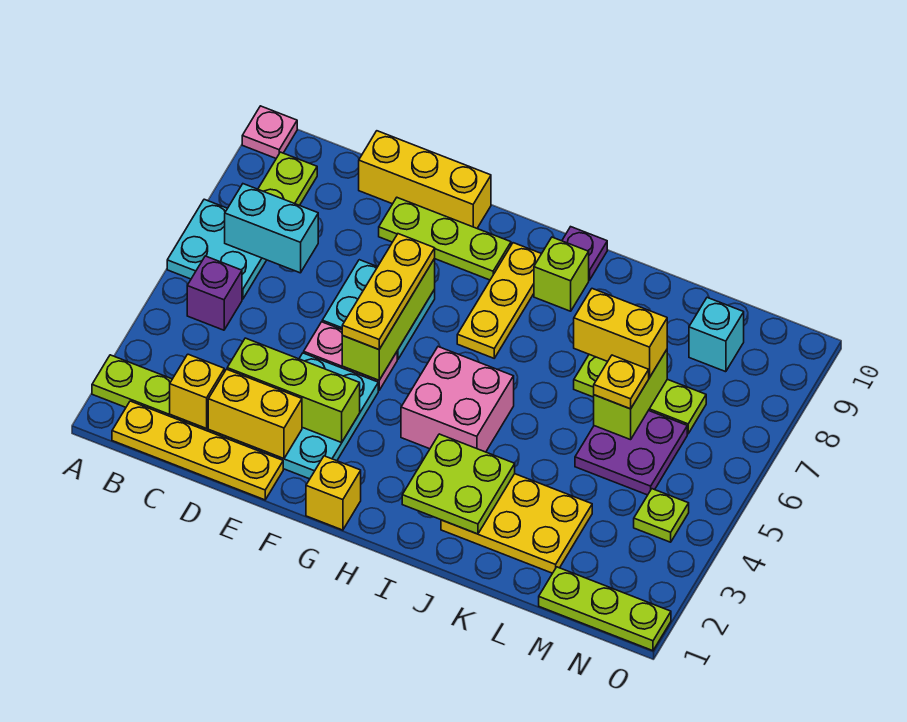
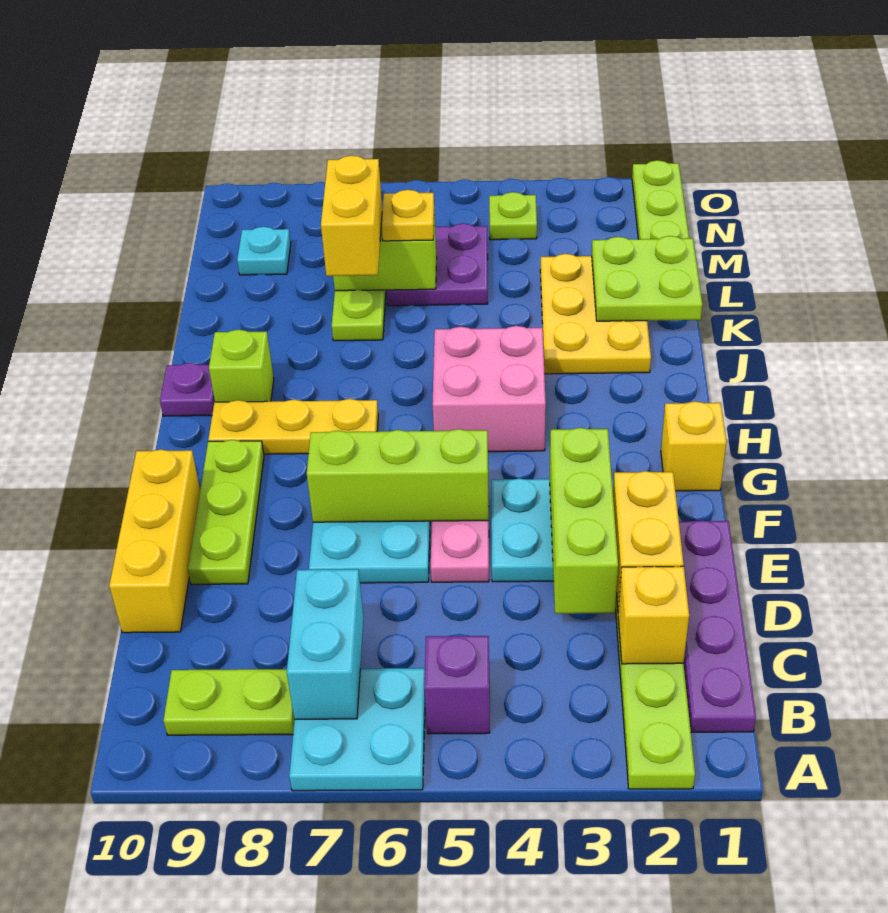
pink 1x1 plate [242,106,297,158] -> none
yellow 1x4 plate [112,401,283,500] -> purple 1x4 plate [679,521,756,732]
yellow 1x3 plate [342,234,435,349] -> none
lime 2x2 plate [402,434,515,534] -> lime 2x2 plate moved to [592,236,702,321]
cyan 1x1 brick [689,298,744,372] -> cyan 1x1 plate [237,227,291,275]

